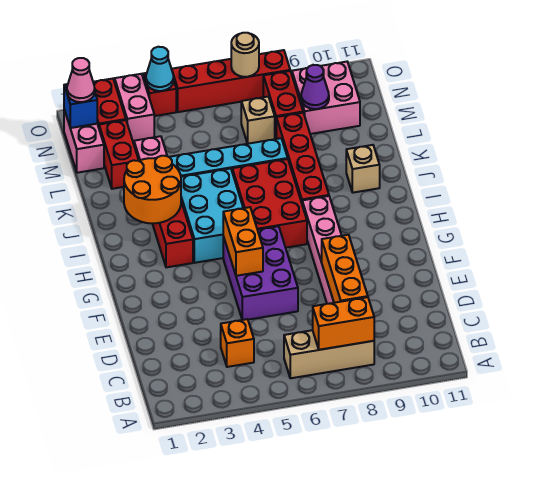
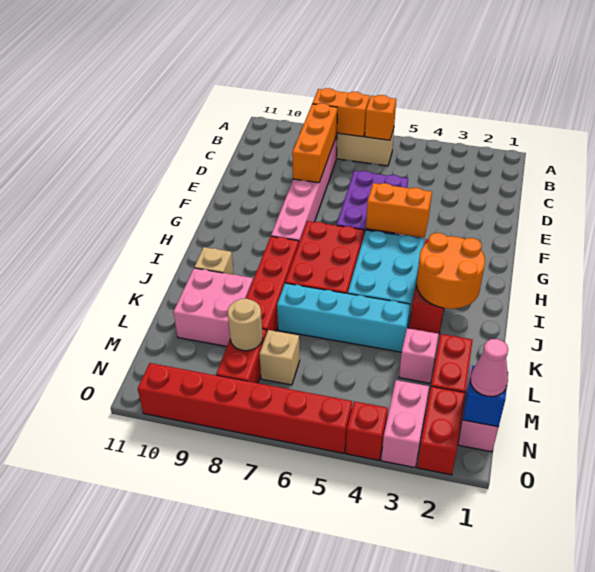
orange 1x1 brick [221,319,254,367] -> orange 1x1 brick moved to [365,95,396,140]
orange 1x2 brick [223,207,263,276] -> orange 1x2 brick turned to [366,183,432,237]
pink 2x2 brick [292,62,360,134] -> pink 2x2 brick moved to [173,268,253,346]
purple 1x1 cone [301,65,329,109] -> none
cyan 1x1 cone [146,47,174,91] -> none
red 1x4 brick [172,50,290,112] -> red 1x6 brick [138,363,352,453]
tan 1x1 round brick [231,33,259,77] -> tan 1x1 round brick moved to [228,299,263,351]

